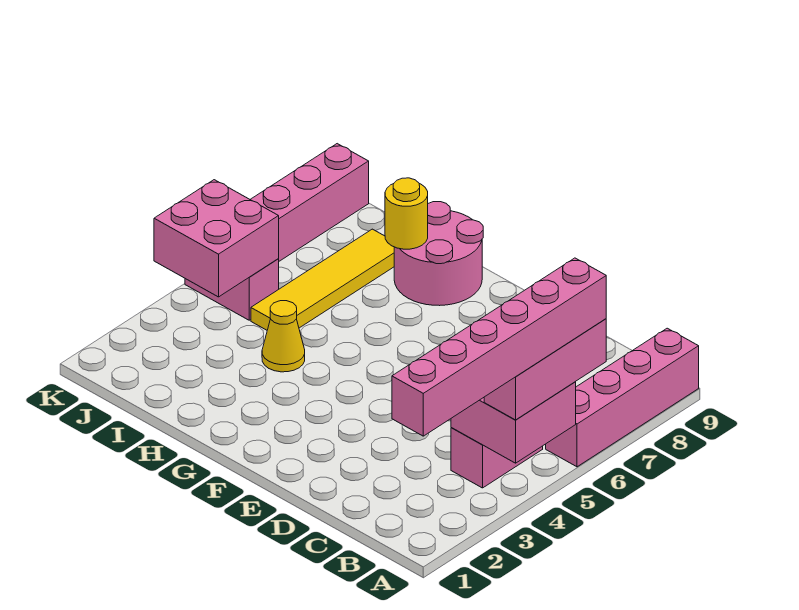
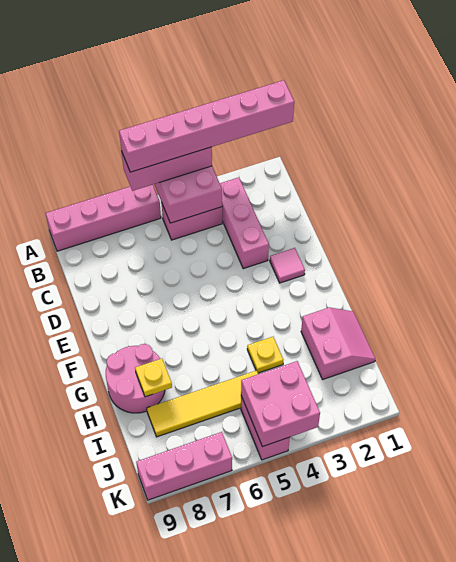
none -> pink 1x3 brick [220,177,269,269]
none -> pink 1x1 tile [270,248,305,283]
none -> pink 2x2 slope [301,307,375,379]
yellow 1x1 cone [262,301,305,372] -> yellow 1x1 plate [247,337,283,373]
yellow 1x1 round brick [385,178,428,249] -> yellow 1x1 plate [135,359,172,397]

